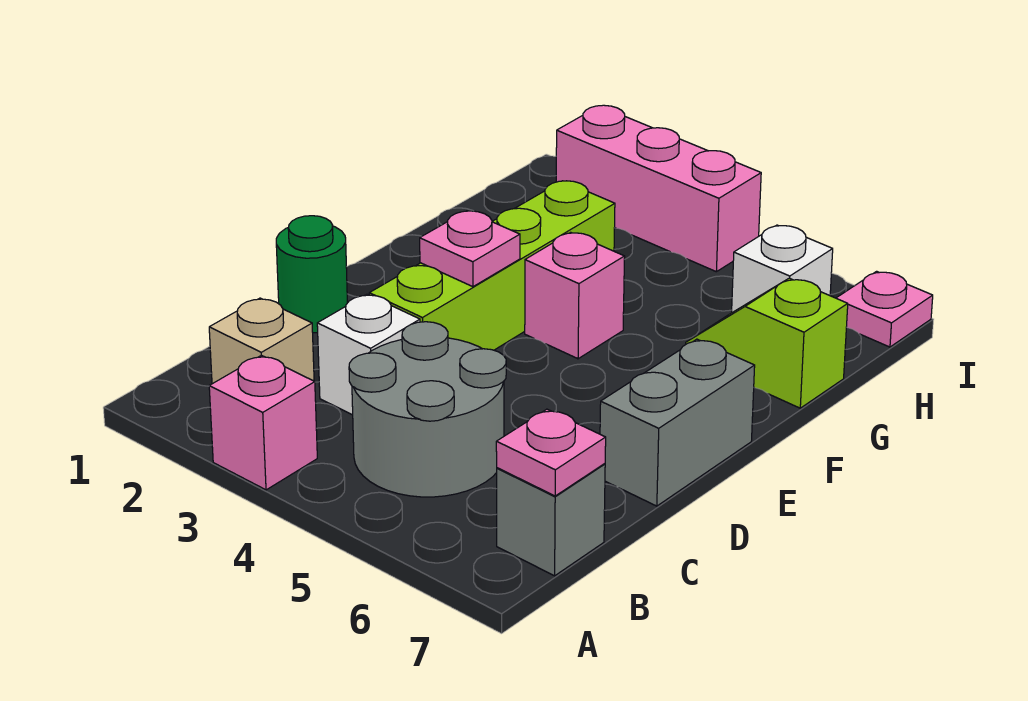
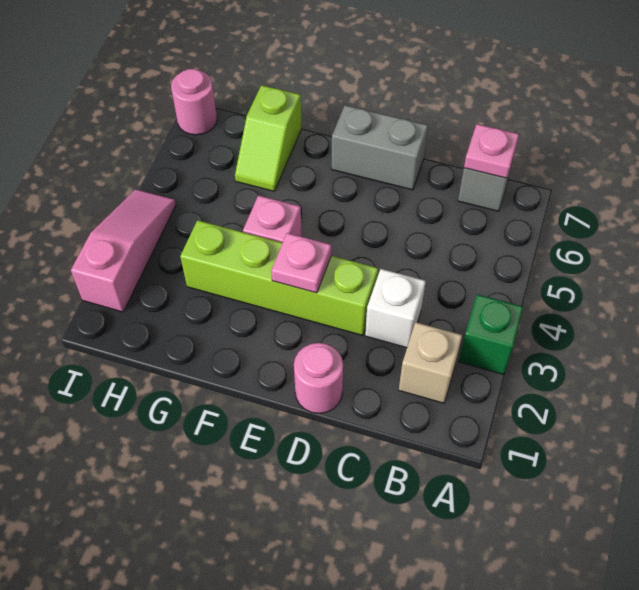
pink 1x1 brick [209,355,317,490] -> green 1x1 brick [459,294,523,374]
grey 2x2 round brick [349,322,506,497] -> none
green 1x1 round brick [276,216,347,333] -> pink 1x1 round brick [294,343,343,413]
white 1x1 brick [732,225,833,312] -> none
pink 1x3 brick [556,105,761,272] -> pink 1x3 slope [71,189,176,312]
pink 1x1 plate [836,271,933,347] -> pink 1x1 round brick [171,69,217,135]

